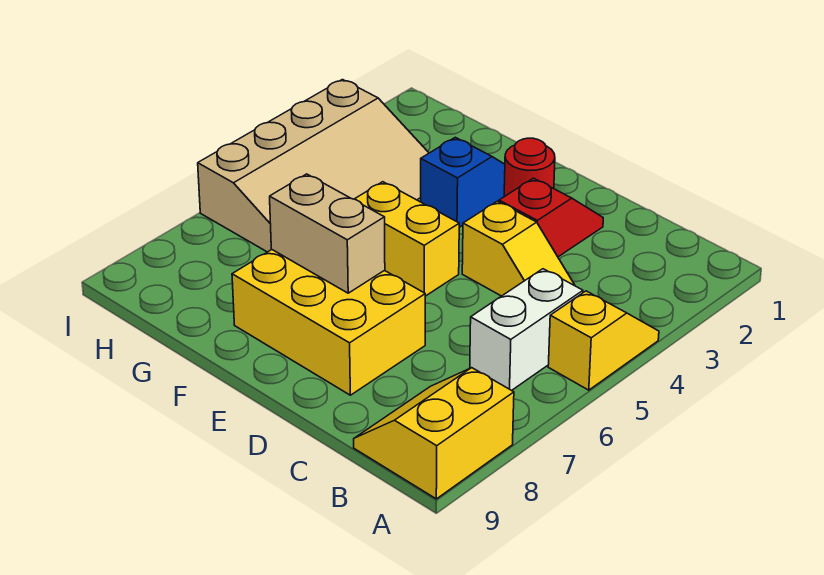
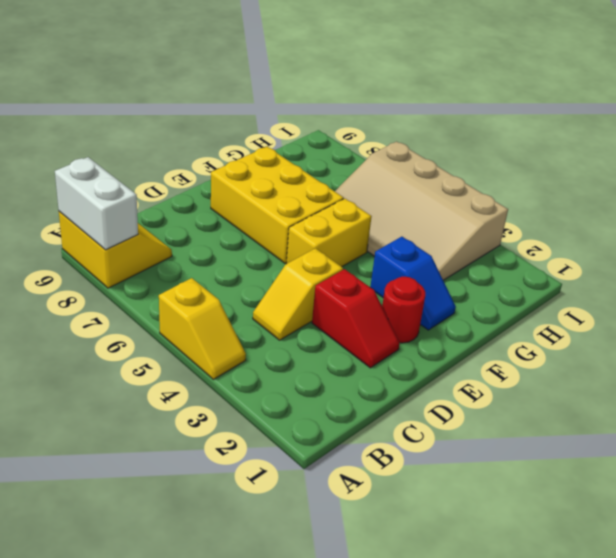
white 1x2 brick [470,269,583,390] -> white 1x2 brick moved to [55,157,138,250]
yellow 2x3 brick [232,250,425,395] -> yellow 2x3 brick turned to [211,147,344,263]
tan 1x2 brick [270,174,385,293] -> none

